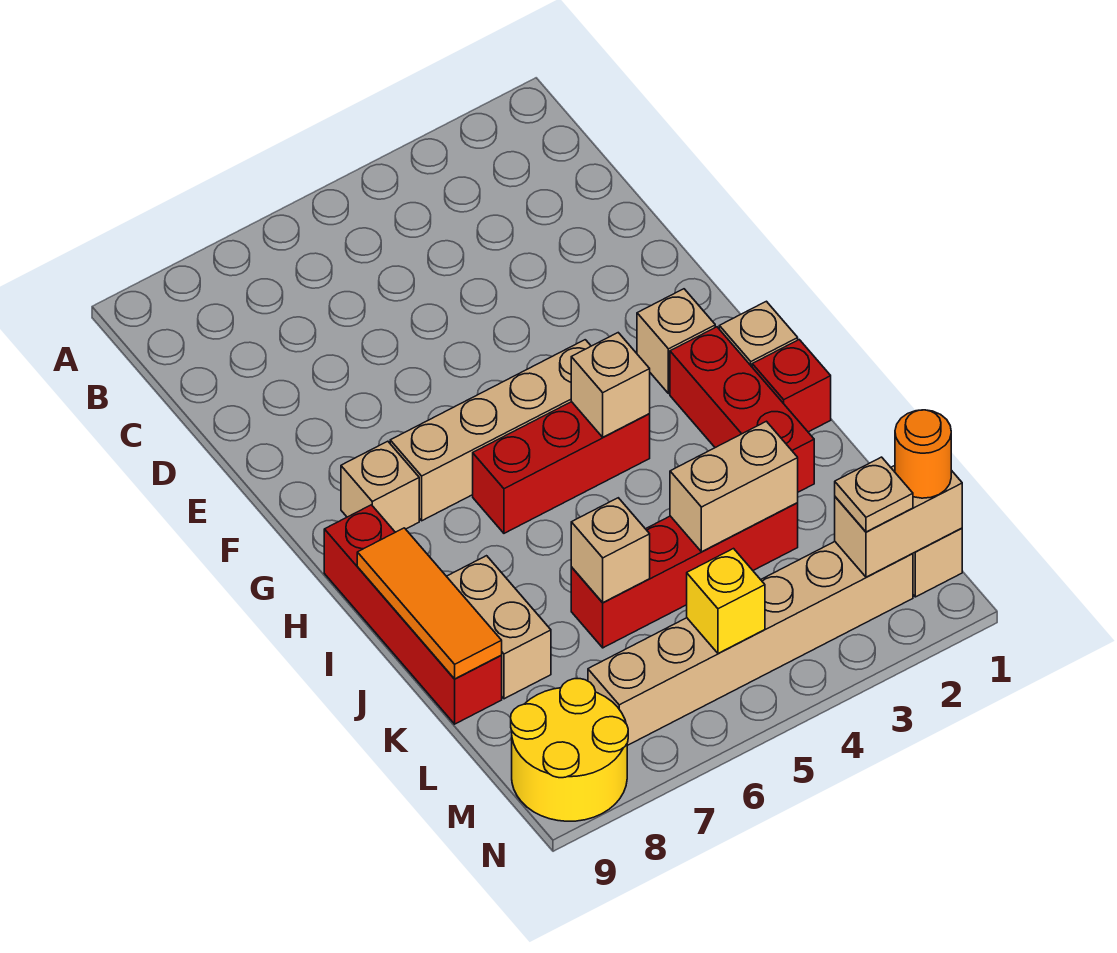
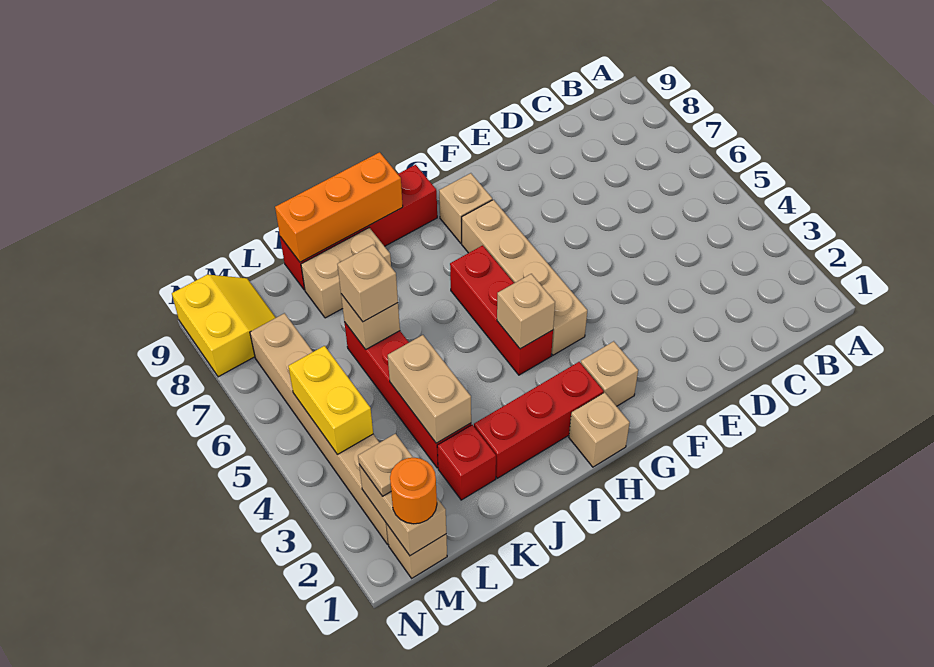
red 1x1 brick [752,340,831,432] -> red 1x1 brick moved to [437,425,496,500]
orange 1x3 tile [357,528,502,679] -> orange 1x3 brick [275,152,403,262]
none -> tan 1x1 brick [337,245,398,322]
yellow 1x1 brick [687,549,765,653] -> yellow 1x2 brick [288,346,373,455]
yellow 2x2 round brick [511,679,628,821] -> yellow 2x2 slope [172,275,276,377]

